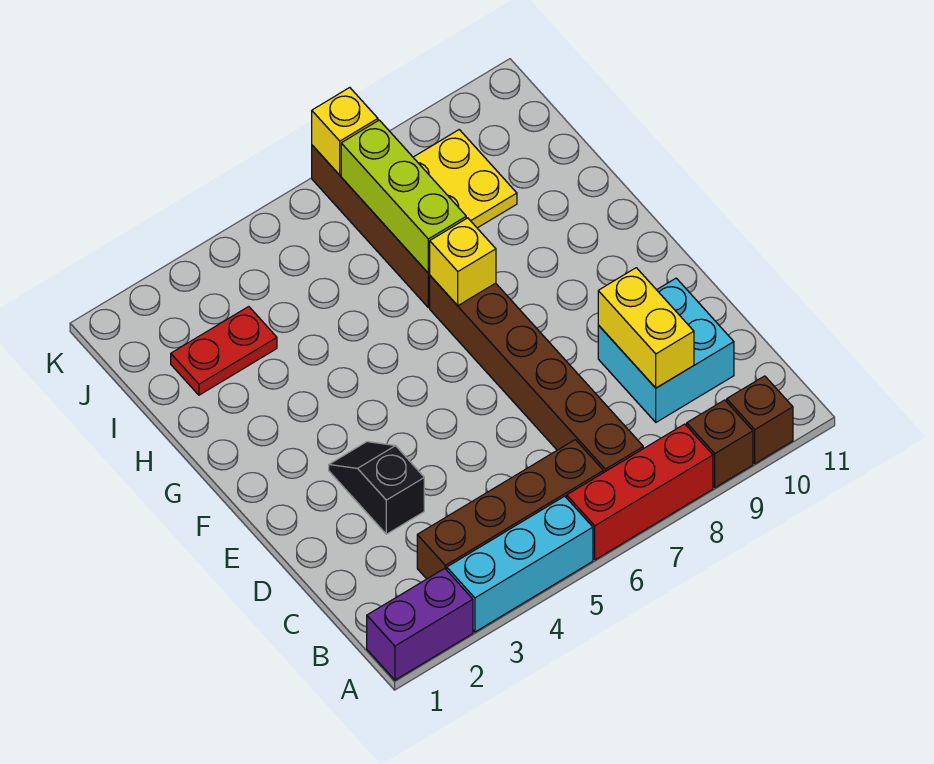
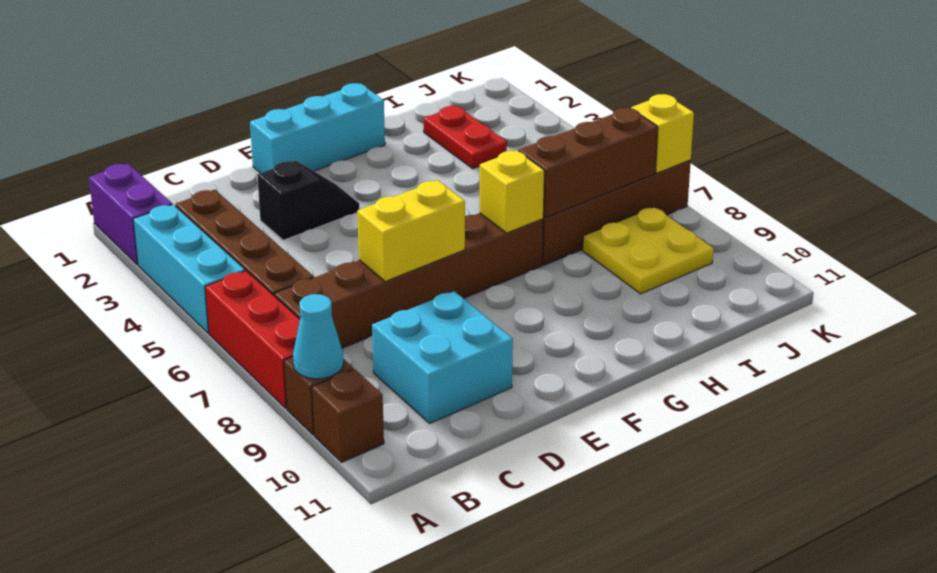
none -> cyan 1x1 cone [293,294,344,379]
yellow 1x2 brick [598,268,694,388] -> yellow 1x2 brick moved to [357,180,465,281]
none -> cyan 1x3 brick [250,83,385,173]
lime 1x3 brick [341,120,466,273] -> brown 1x3 brick [519,108,658,218]

